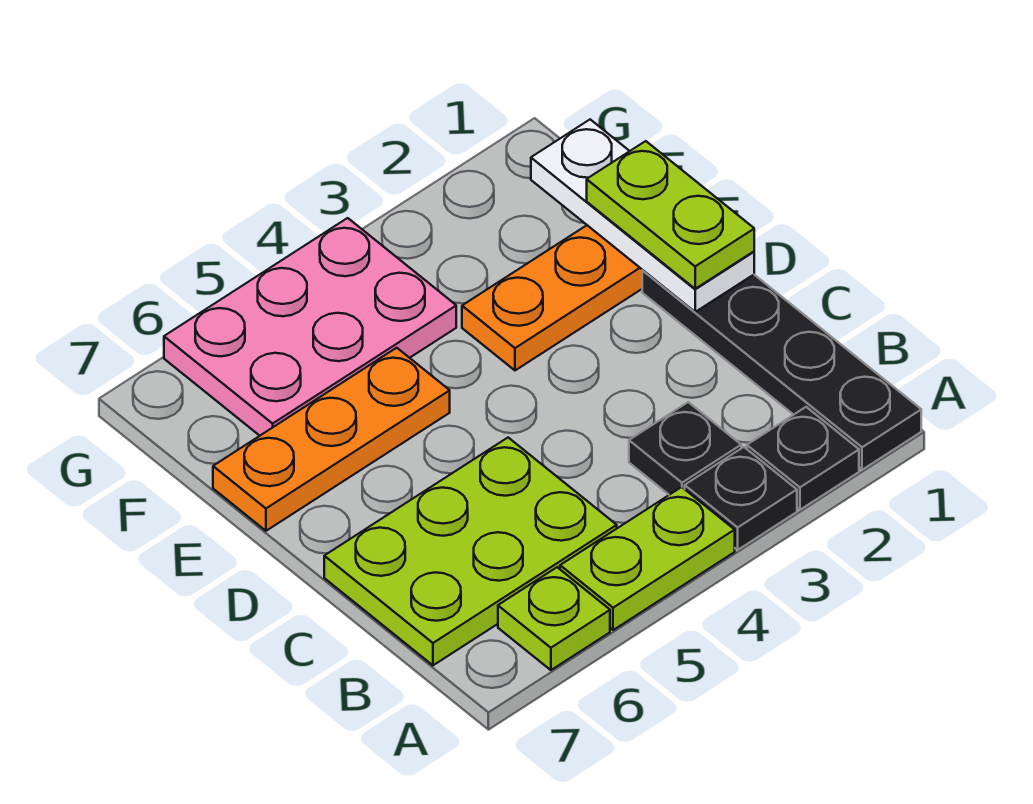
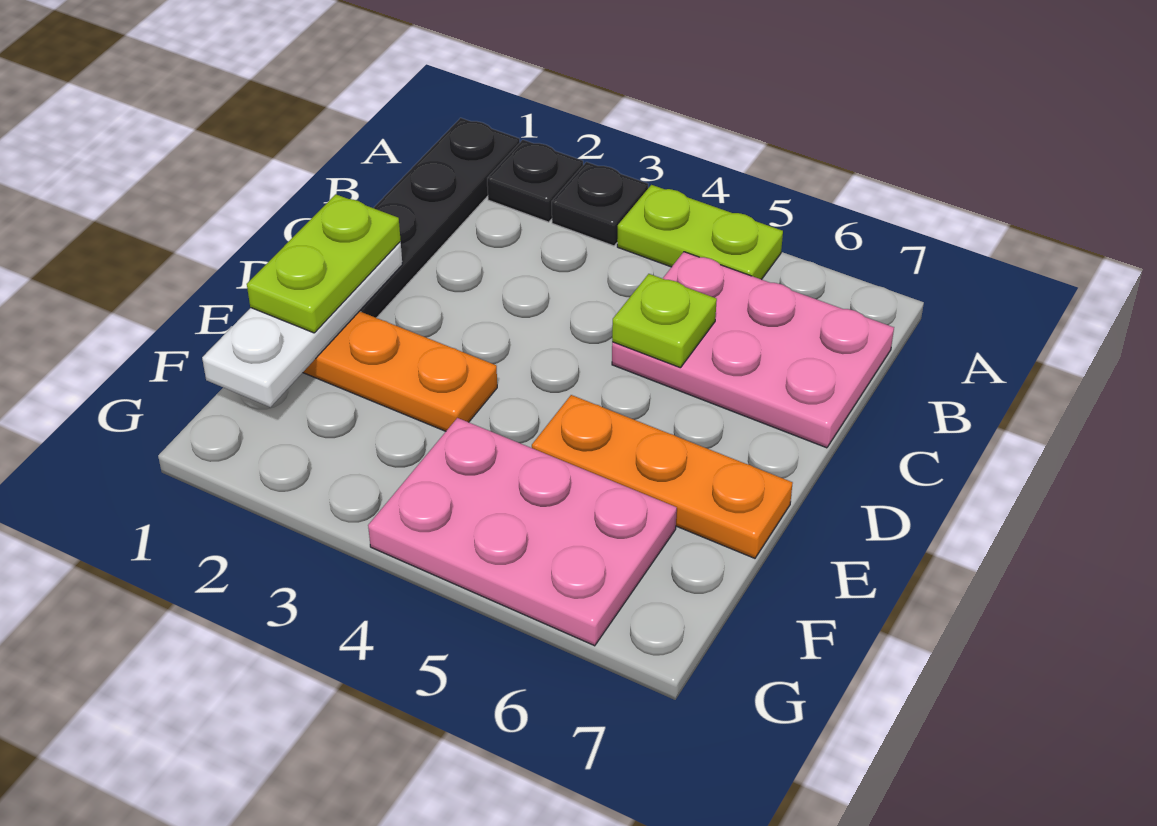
lime 1x1 plate [498,567,610,670] -> lime 1x1 plate moved to [612,274,717,368]
black 1x1 plate [629,402,741,495] -> none
lime 2x3 plate [324,438,617,665] -> pink 2x3 plate [612,252,894,448]

